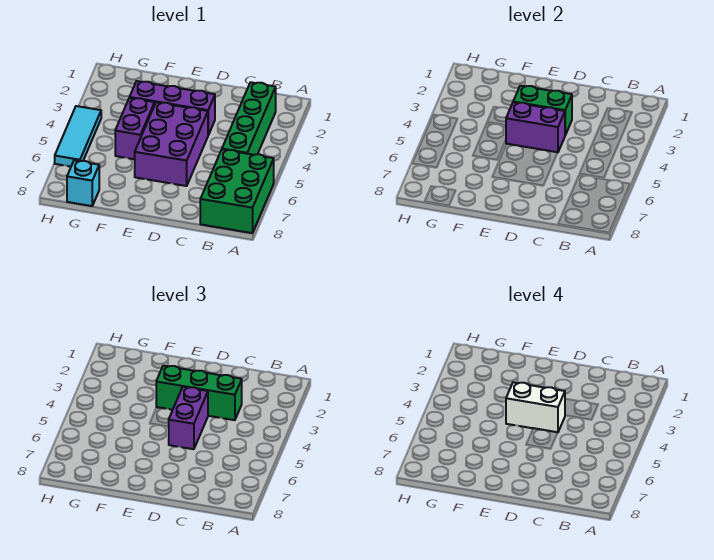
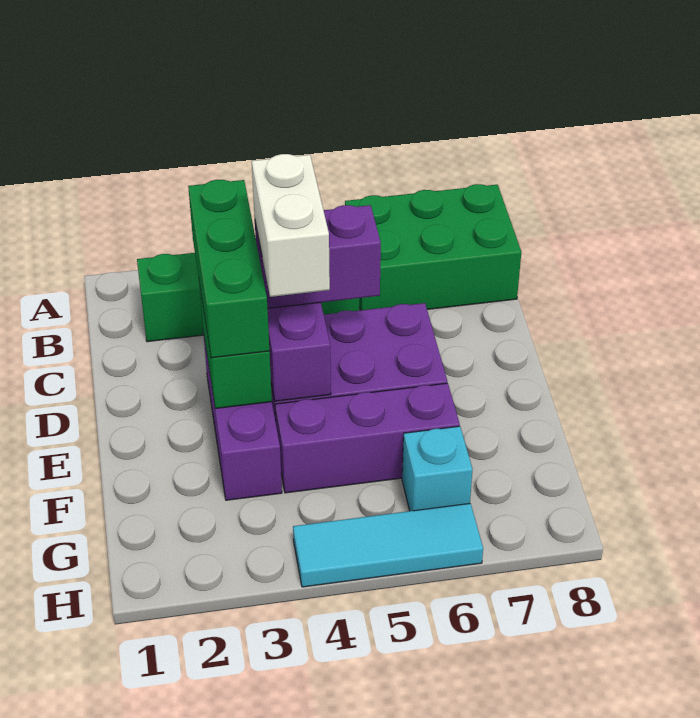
purple 1x2 brick [115,98,155,159] -> purple 1x3 brick [275,383,460,493]
cyan 1x1 brick [67,161,99,206] -> cyan 1x1 brick moved to [402,426,473,511]

